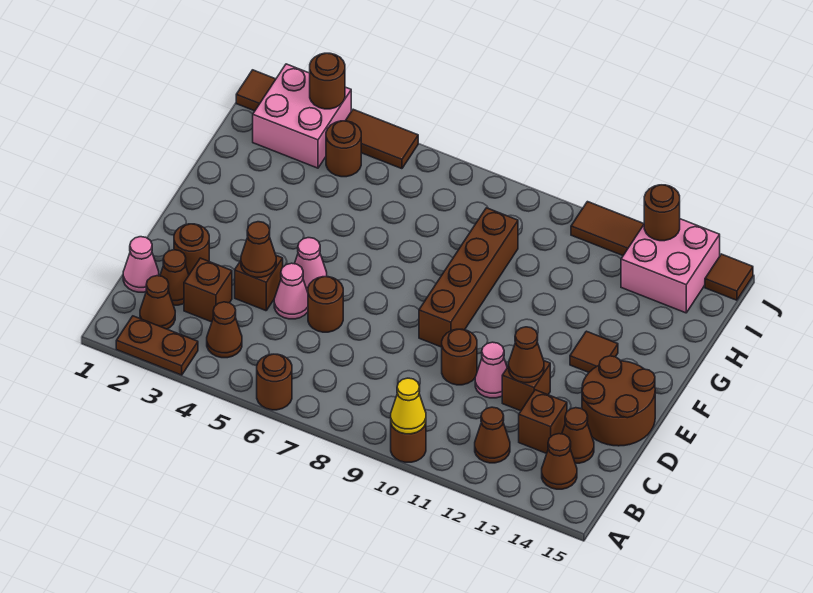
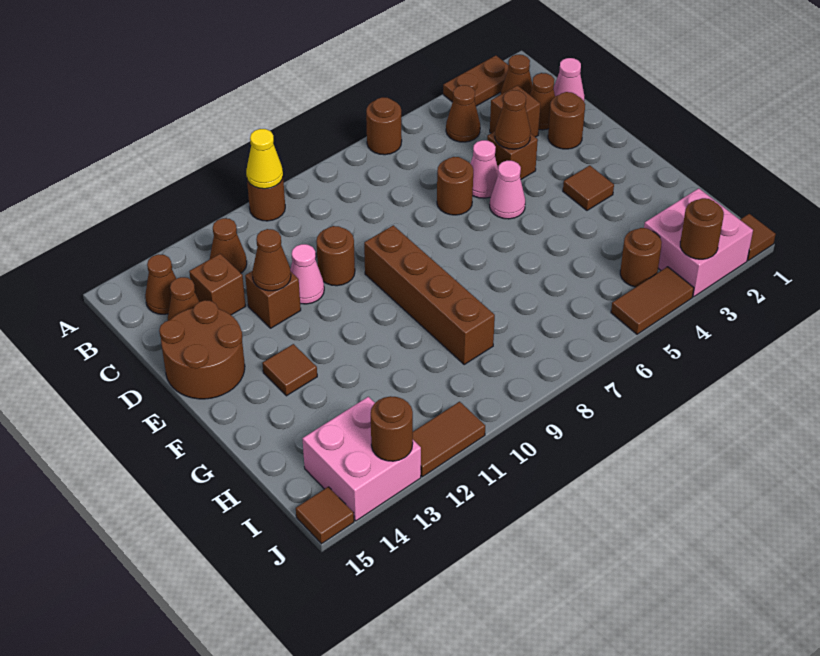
none -> brown 1x1 tile [563,165,614,210]

